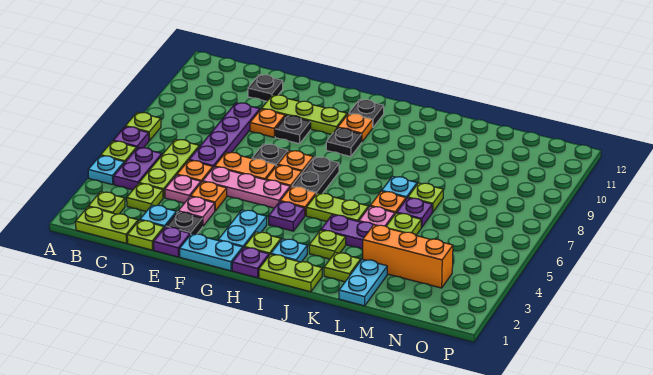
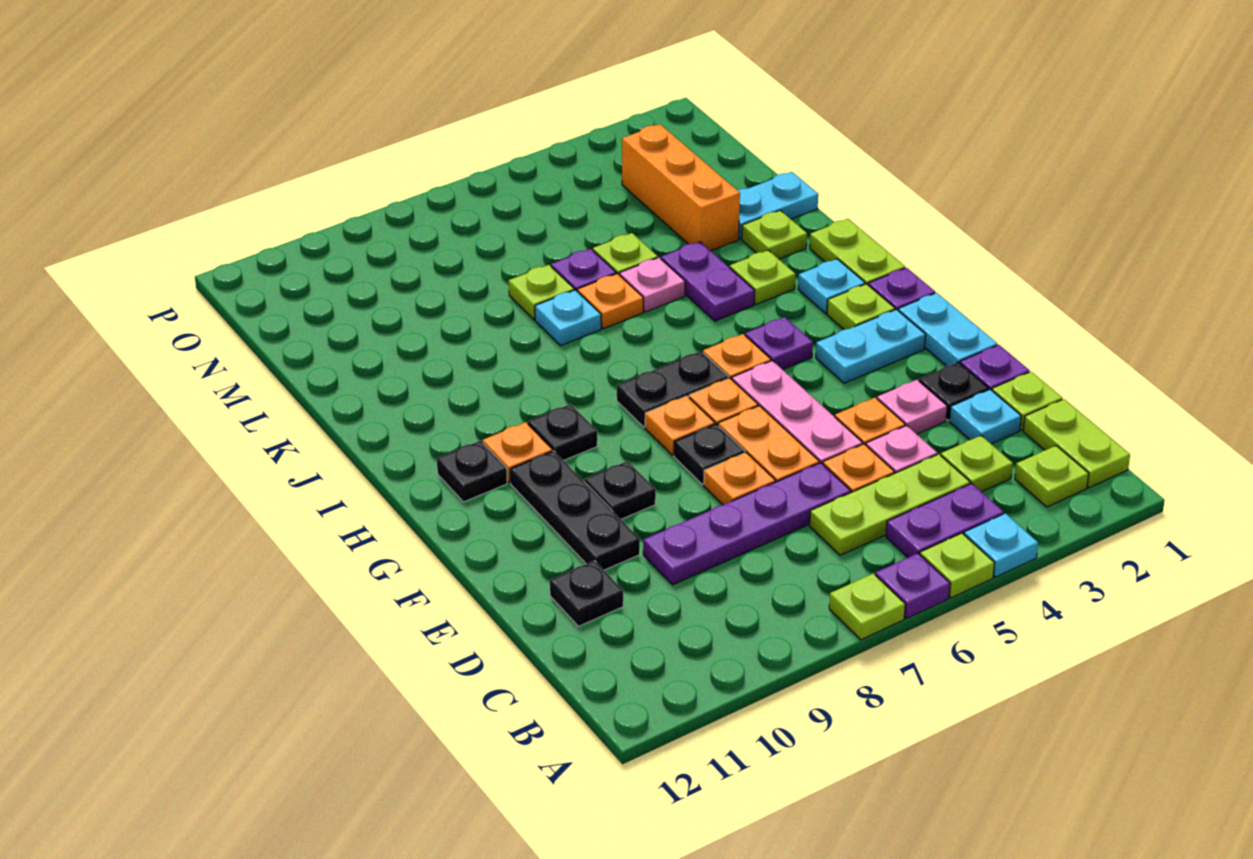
orange 1x1 plate [250,109,285,137] -> orange 1x1 plate moved to [704,453,775,505]
lime 1x3 plate [262,95,347,135] -> black 1x3 plate [510,451,640,570]
lime 1x2 plate [306,193,369,222] -> none

